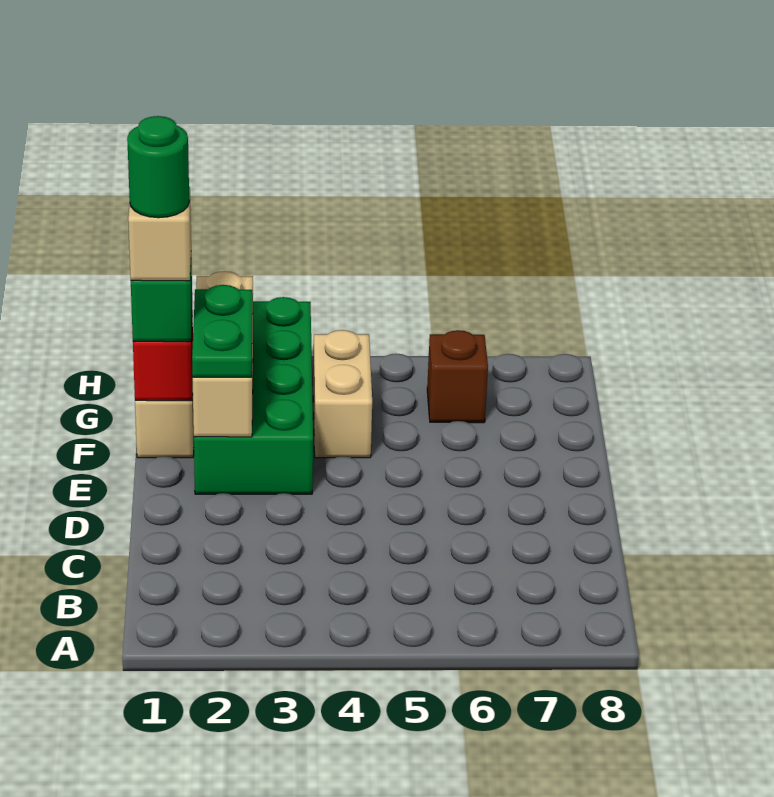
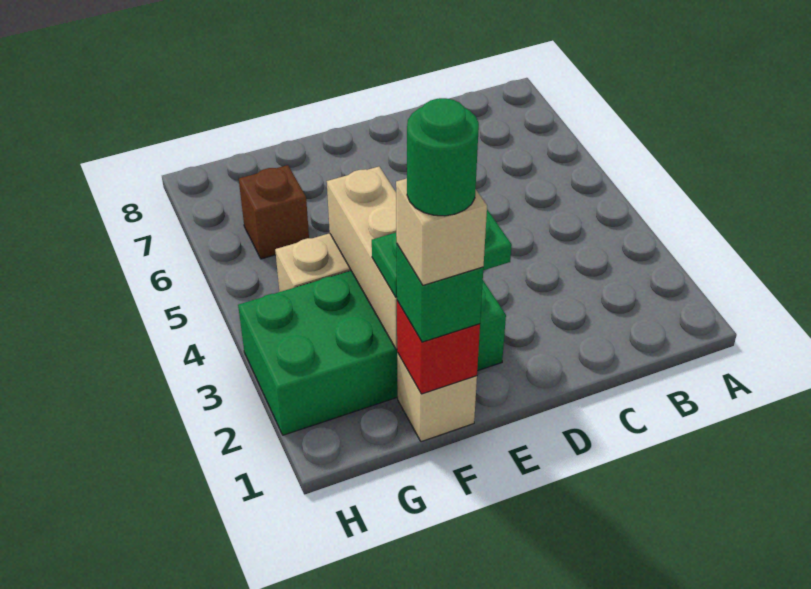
tan 1x3 brick [193,271,253,437] -> tan 1x3 brick turned to [327,167,397,350]

